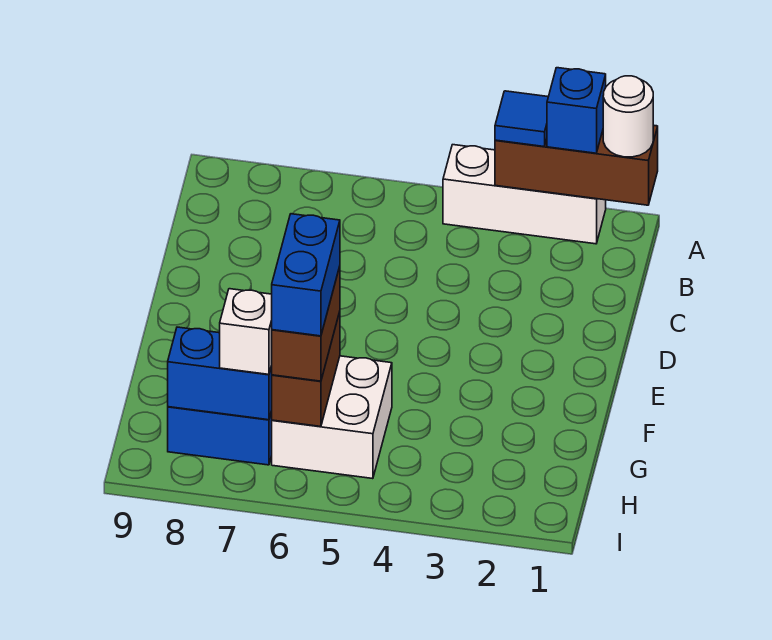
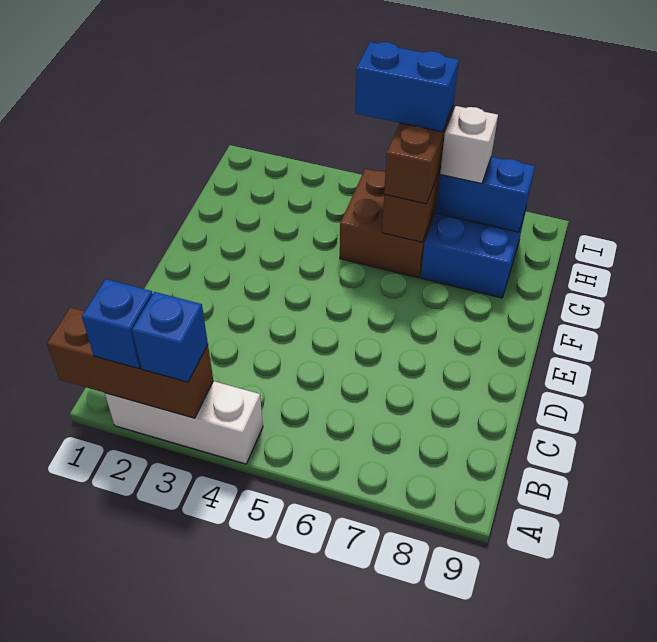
white 1x1 round brick [603,76,653,157] -> none
blue 1x1 tile [495,91,548,146] -> blue 1x1 brick [132,292,208,382]
white 2x2 brick [272,356,392,479] -> brown 2x2 brick [340,169,436,278]
blue 1x2 brick [272,214,340,336] -> blue 1x2 brick turned to [355,42,459,132]

